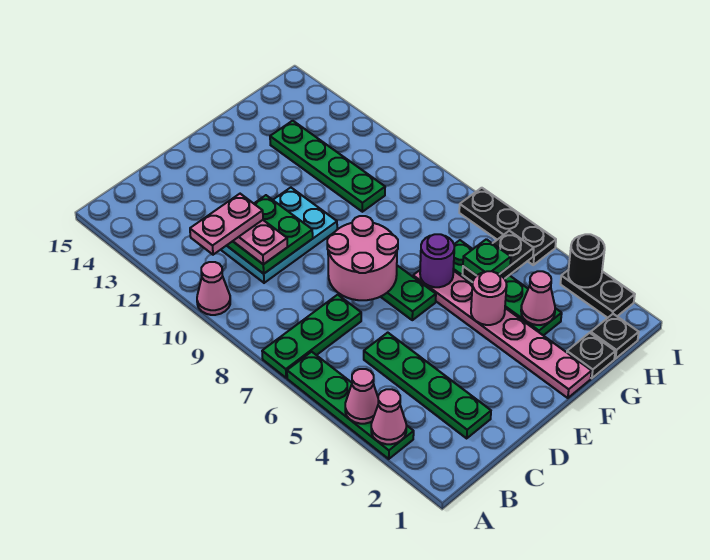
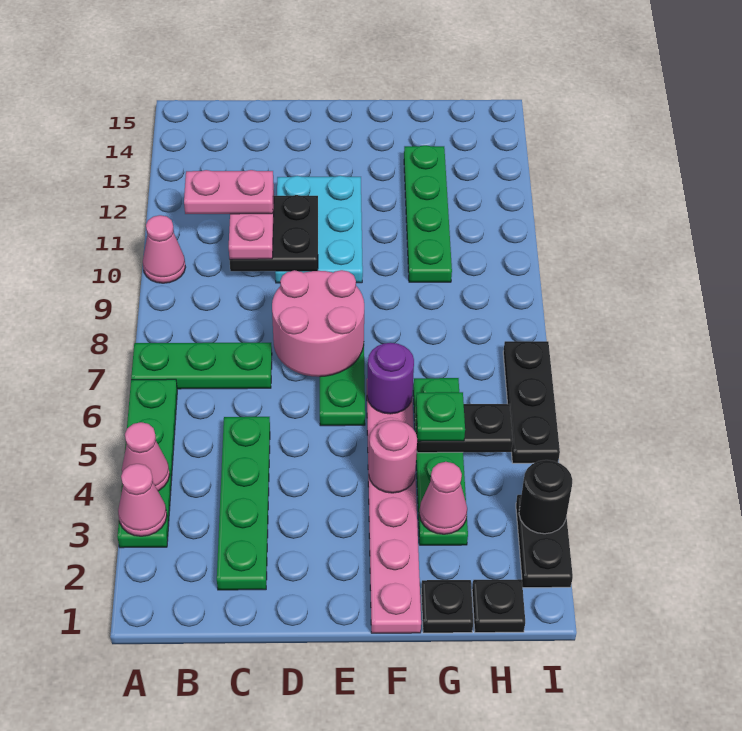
cyan 2x3 plate [221,188,337,283] -> cyan 2x3 plate turned to [275,176,363,283]
green 2x2 plate [227,195,313,274] -> black 2x2 plate [230,195,318,271]

